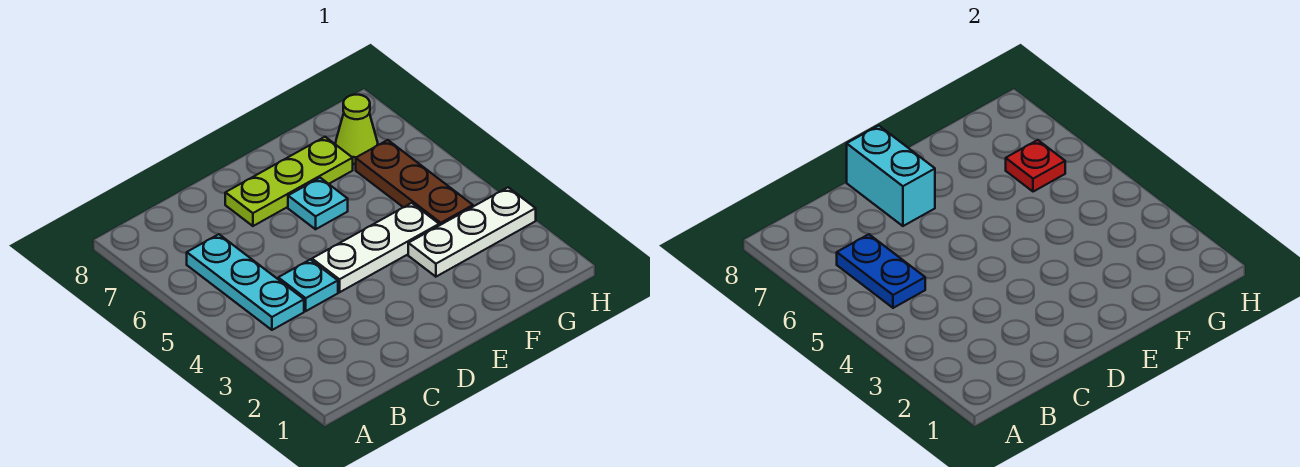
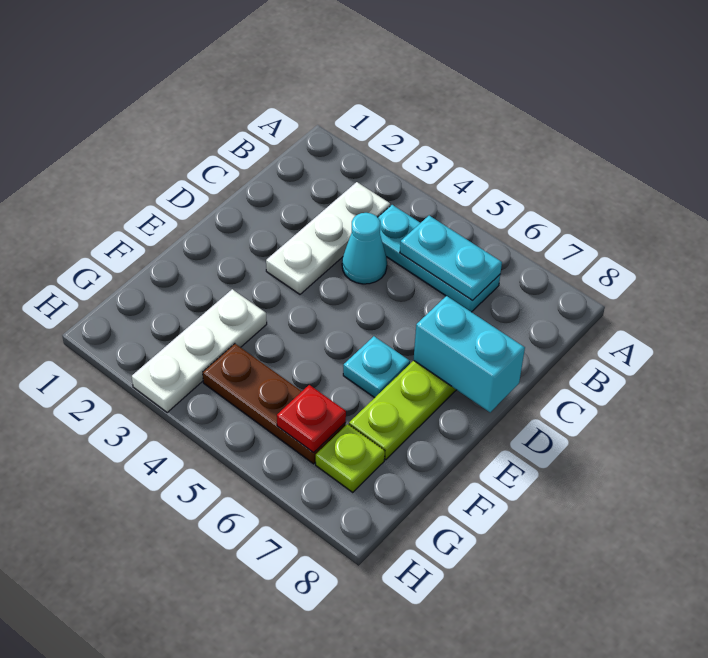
blue 1x2 plate [837,234,925,308] -> cyan 1x2 plate [400,216,502,301]
cyan 1x1 plate [278,259,338,311] -> cyan 1x1 cone [342,213,387,284]
white 1x3 plate [312,203,439,292] -> white 1x3 plate moved to [266,182,390,294]
lime 1x1 cone [336,95,378,164] -> lime 1x1 plate [316,424,385,492]

